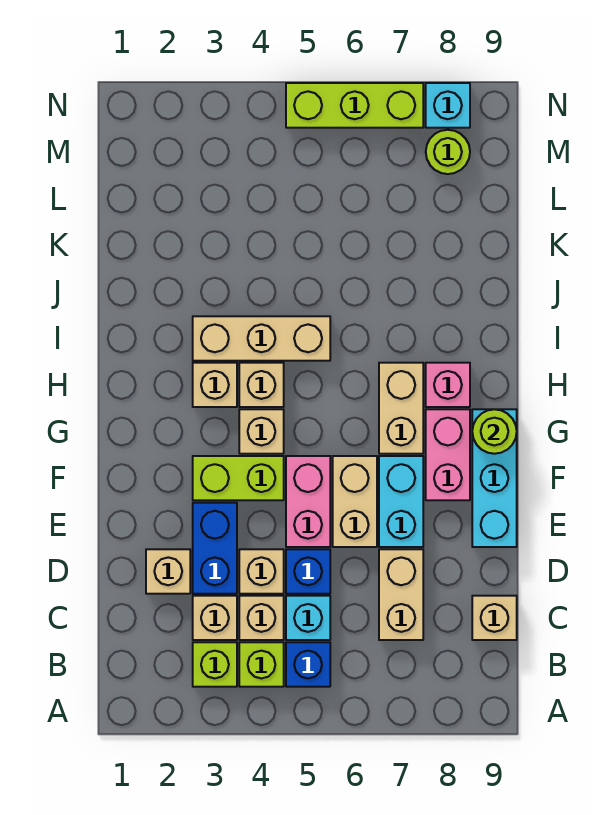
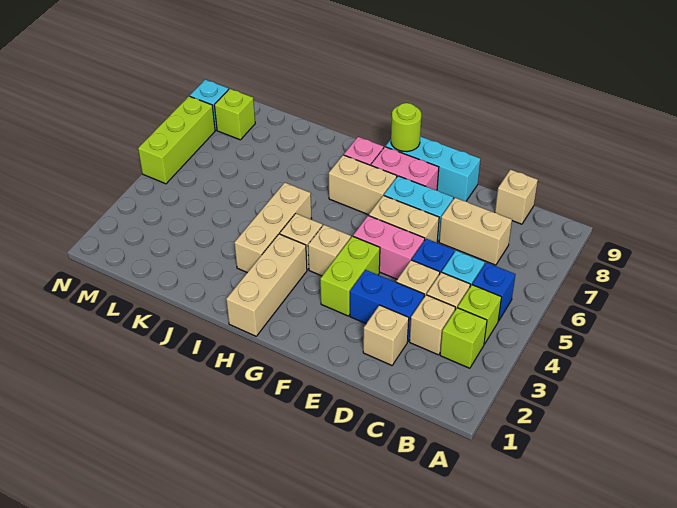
tan 1x1 brick [193,363,237,407] -> tan 1x3 brick [226,234,307,336]
lime 1x1 round brick [426,130,470,174] -> lime 1x1 brick [214,89,255,140]

